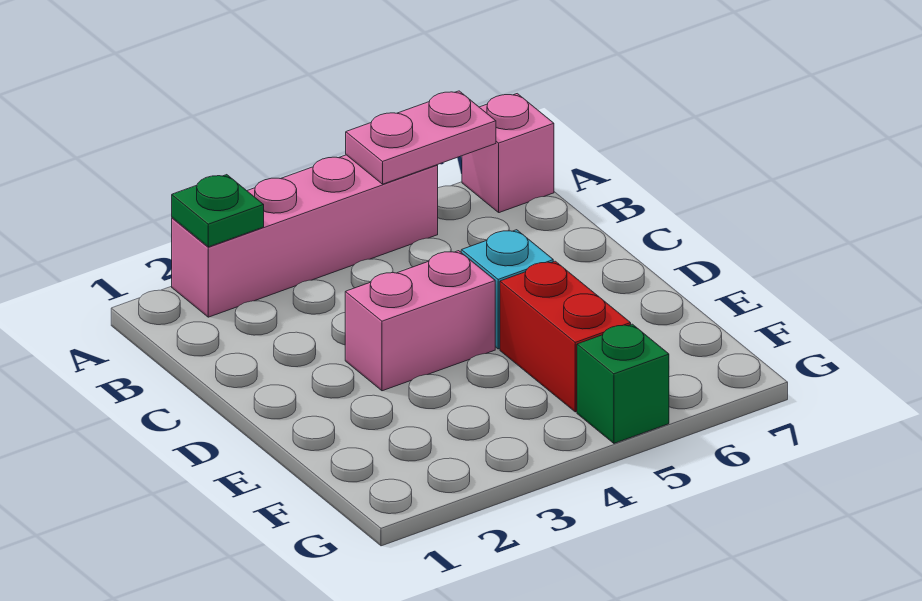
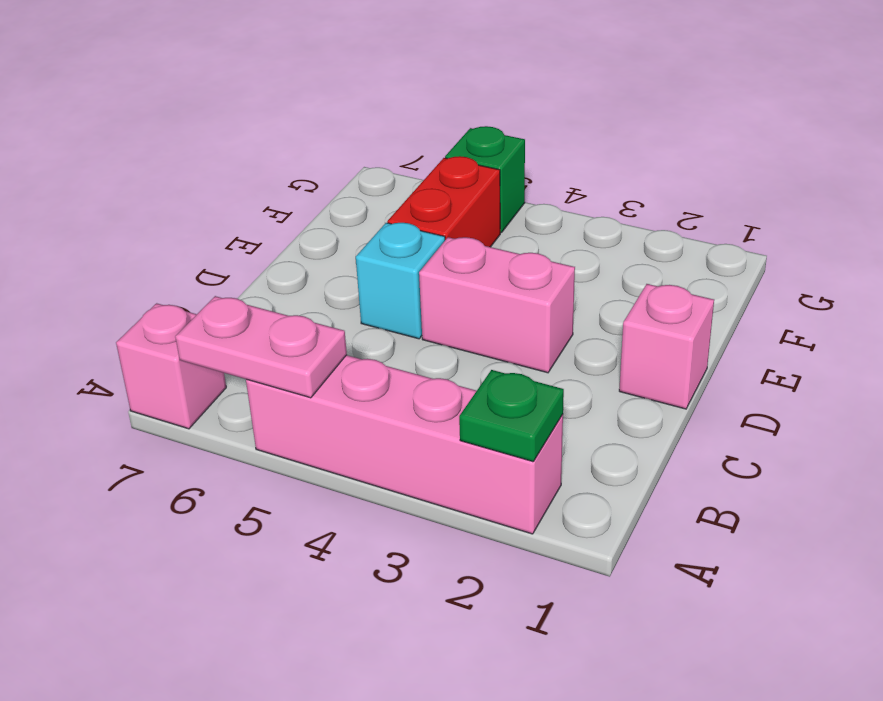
none -> pink 1x1 brick [619,284,714,409]

